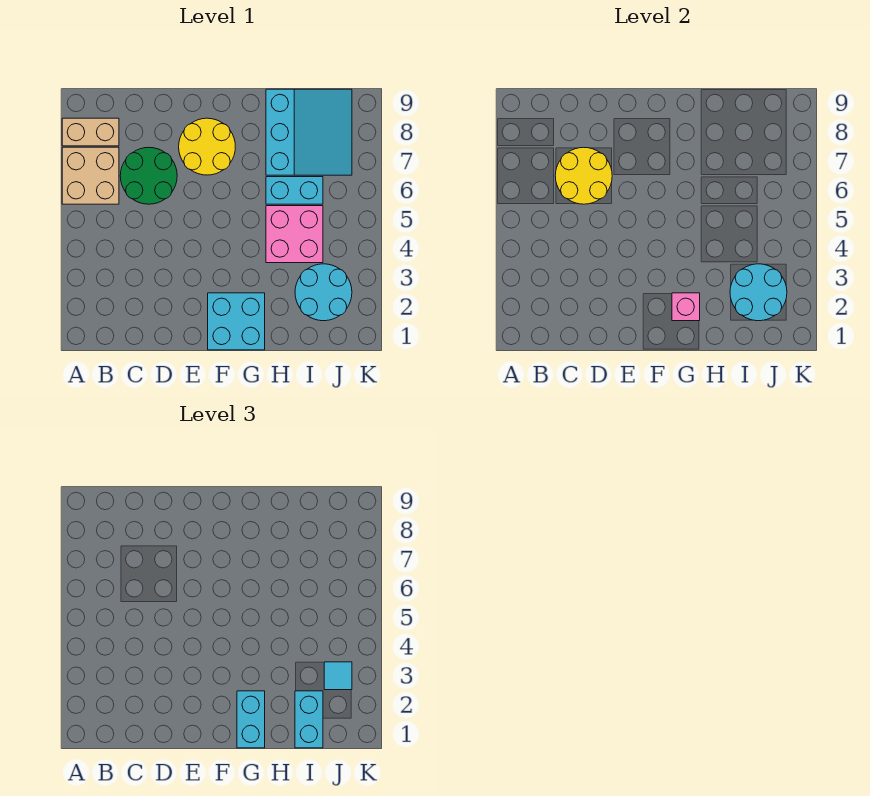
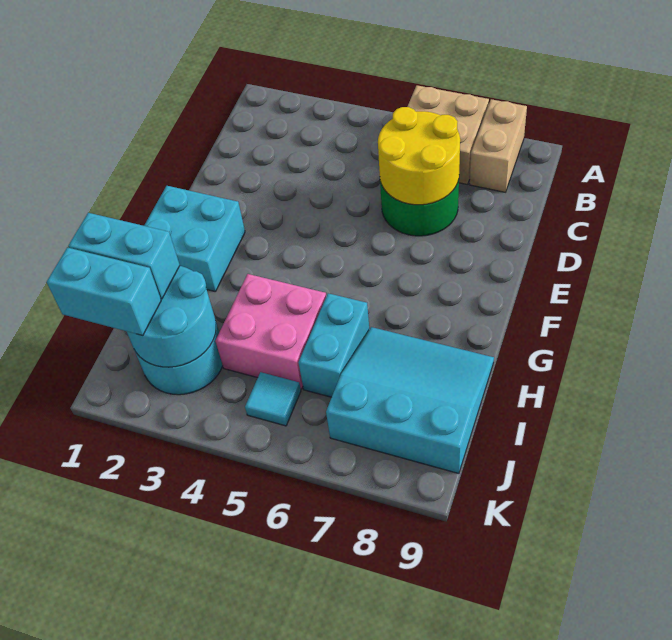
yellow 2x2 round brick [179,118,235,175] -> none
cyan 1x2 brick [237,691,265,748] -> cyan 1x2 brick moved to [47,248,161,336]
pink 1x1 brick [672,293,700,321] -> none
cyan 3x3 slope [266,89,352,175] -> cyan 3x3 slope turned to [326,327,494,474]
cyan 1x1 tile [324,662,352,690] -> cyan 1x1 tile moved to [245,372,301,426]

